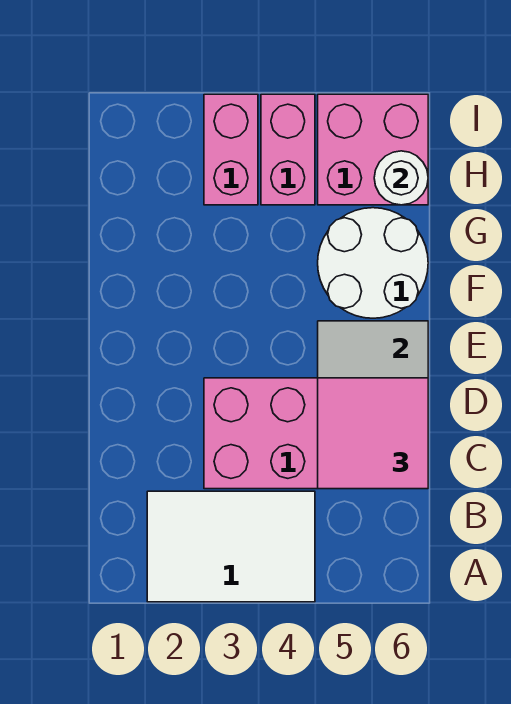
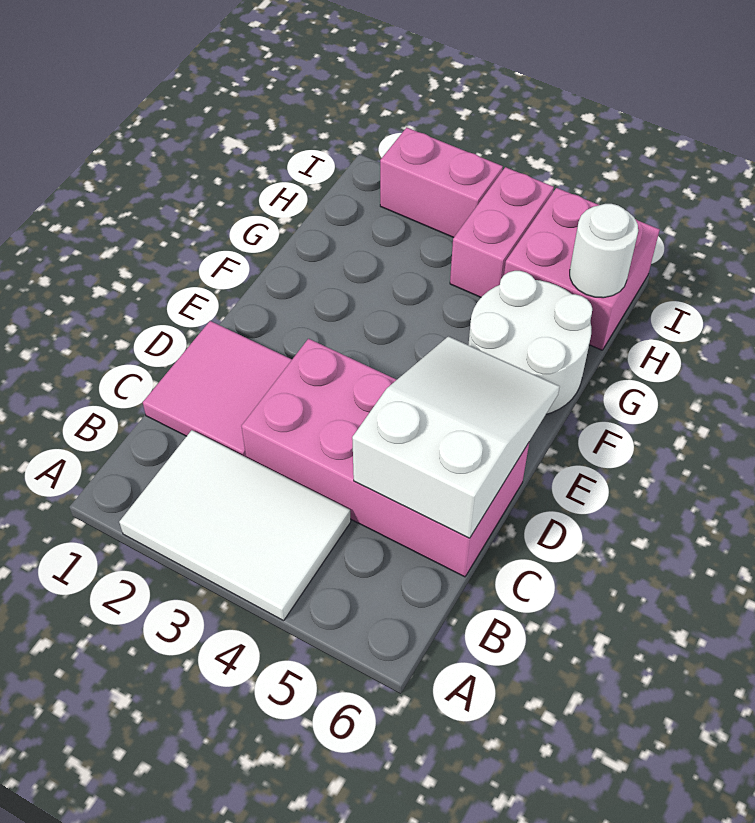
pink 2x2 tile [318,378,428,489] -> pink 2x2 tile moved to [143,321,292,457]
pink 1x2 brick [204,94,258,205] -> pink 1x2 brick turned to [380,127,503,238]

